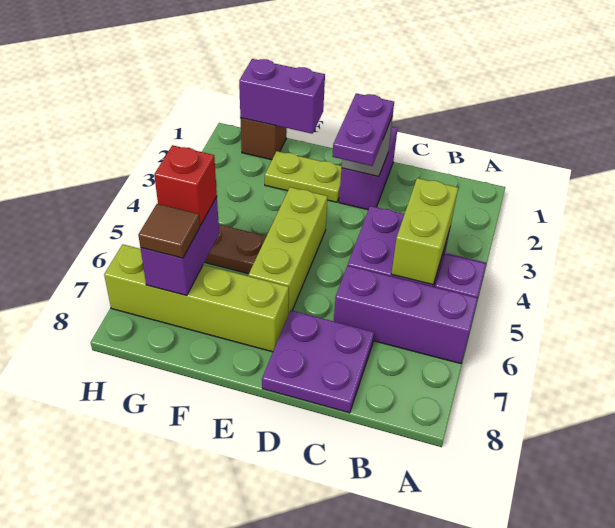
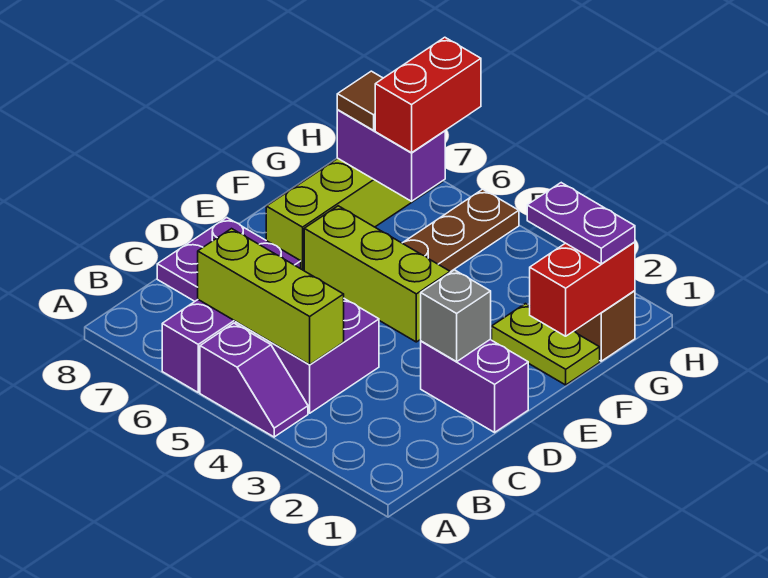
lime 1x2 brick [391,178,458,285] -> lime 1x3 brick [198,229,344,364]
purple 1x2 plate [332,93,394,166] -> purple 1x2 plate moved to [527,183,635,264]
lime 1x2 plate [265,151,342,202] -> lime 1x2 plate turned to [492,304,600,385]
purple 1x2 brick [239,59,325,134] -> red 1x2 brick [530,242,635,336]
red 1x1 brick [154,145,217,225] -> red 1x2 brick [375,37,481,153]

